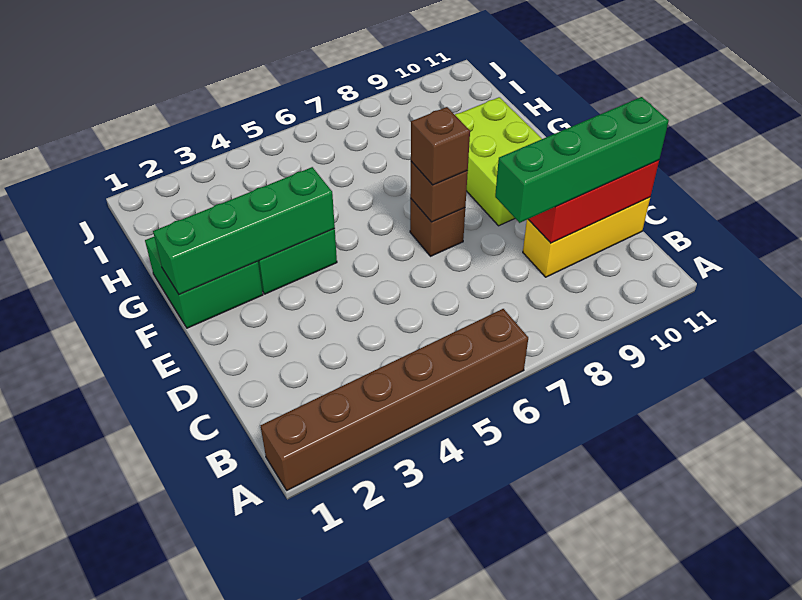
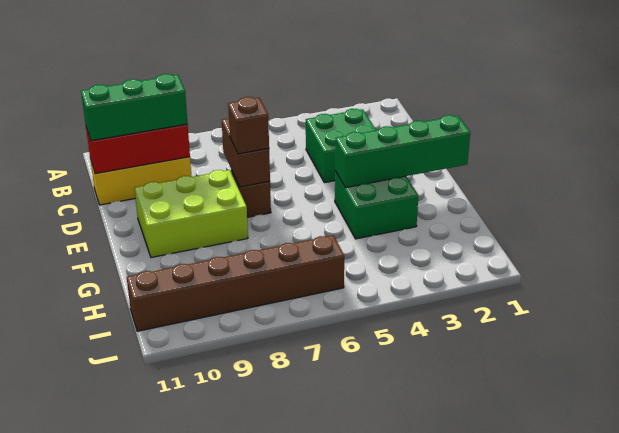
brown 1x6 brick [260,309,528,490] -> brown 1x6 brick moved to [127,235,344,331]
green 1x4 brick [495,97,669,223] -> green 1x3 brick [81,74,188,141]
brown 1x1 brick [410,161,468,222] -> brown 1x2 brick [222,118,270,187]
lime 2x3 brick [455,97,542,226] -> lime 2x3 brick turned to [134,170,248,258]
green 2x2 brick [145,237,263,328] -> green 2x2 brick moved to [306,109,376,183]

